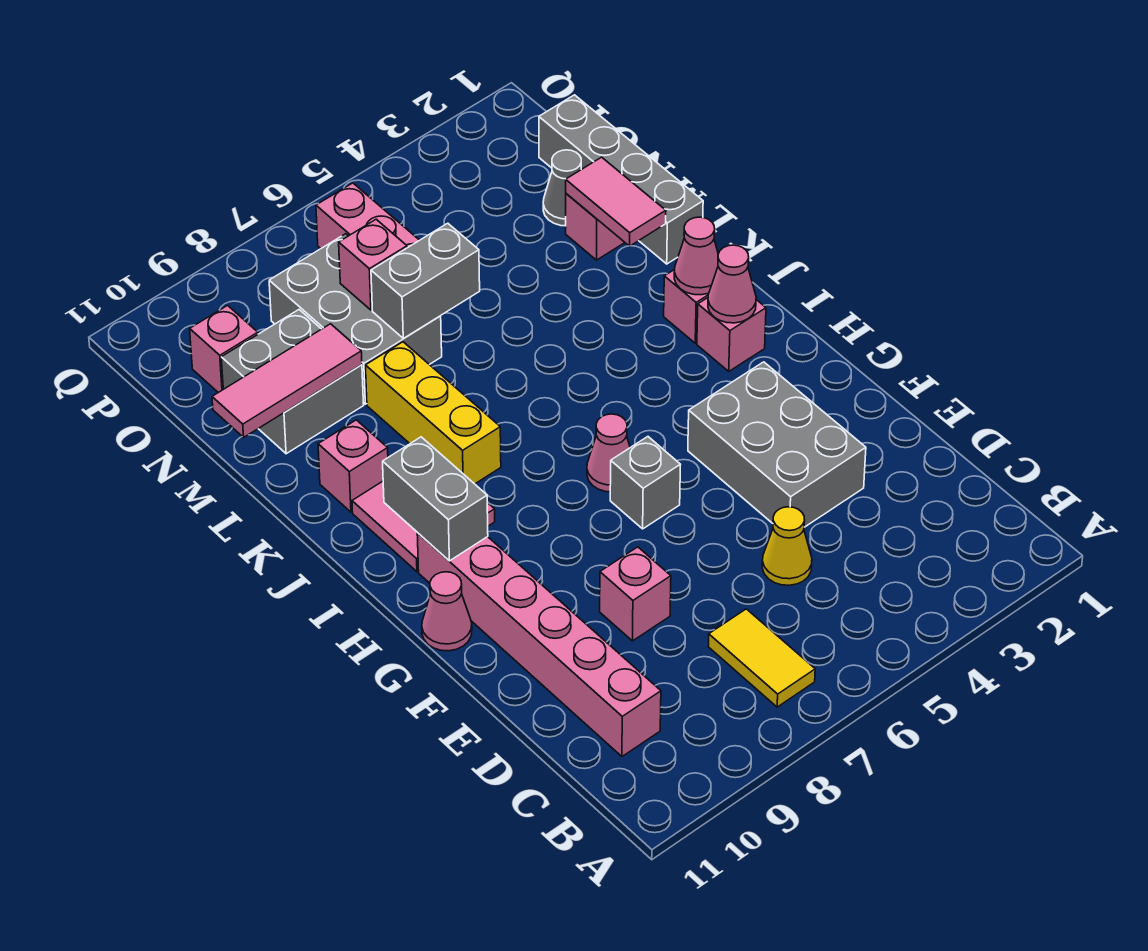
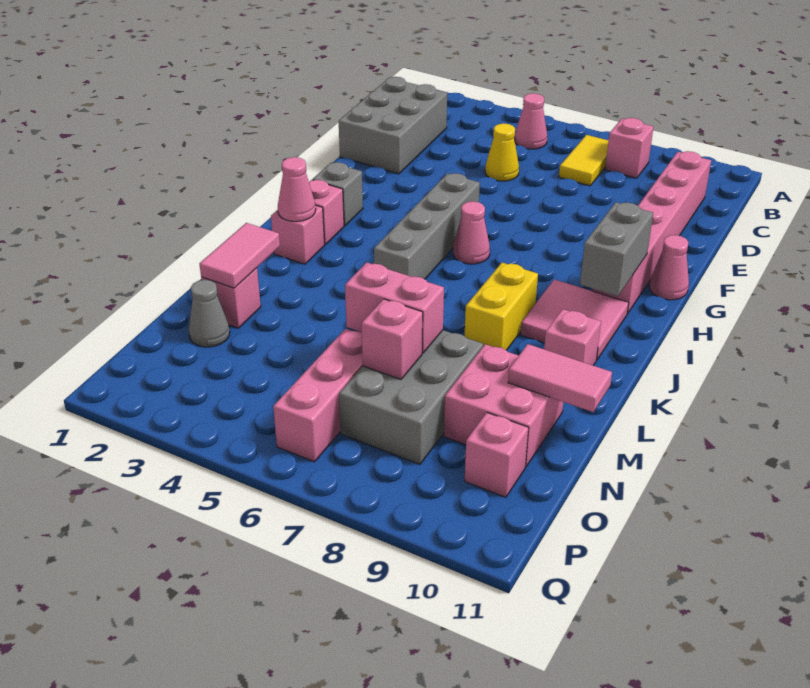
grey 2x3 brick [688,362,866,527] -> grey 2x3 brick moved to [339,77,447,174]
pink 1x1 brick [600,547,671,641] -> pink 1x1 brick moved to [605,118,653,178]
grey 1x1 brick [610,437,681,529] -> grey 1x1 brick moved to [313,162,363,226]
pink 1x1 cone [708,245,756,323] -> pink 1x1 cone moved to [515,93,547,149]
yellow 1x3 brick [365,342,501,484] -> yellow 1x2 brick [465,263,538,350]
grey 1x4 brick [539,95,703,264] -> grey 1x4 brick moved to [374,173,480,279]
grey 1x2 brick [371,223,480,338] -> pink 1x2 brick [345,262,444,353]
grey 2x2 brick [221,310,364,454] -> pink 2x2 brick [444,344,563,467]
pink 1x3 tile [212,324,362,437] -> pink 1x2 tile [508,344,612,412]

